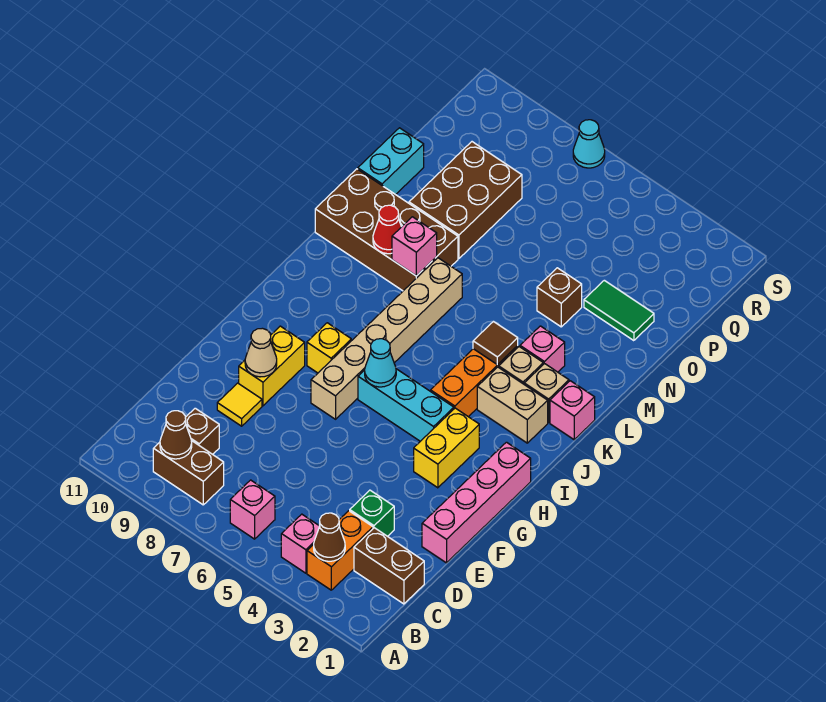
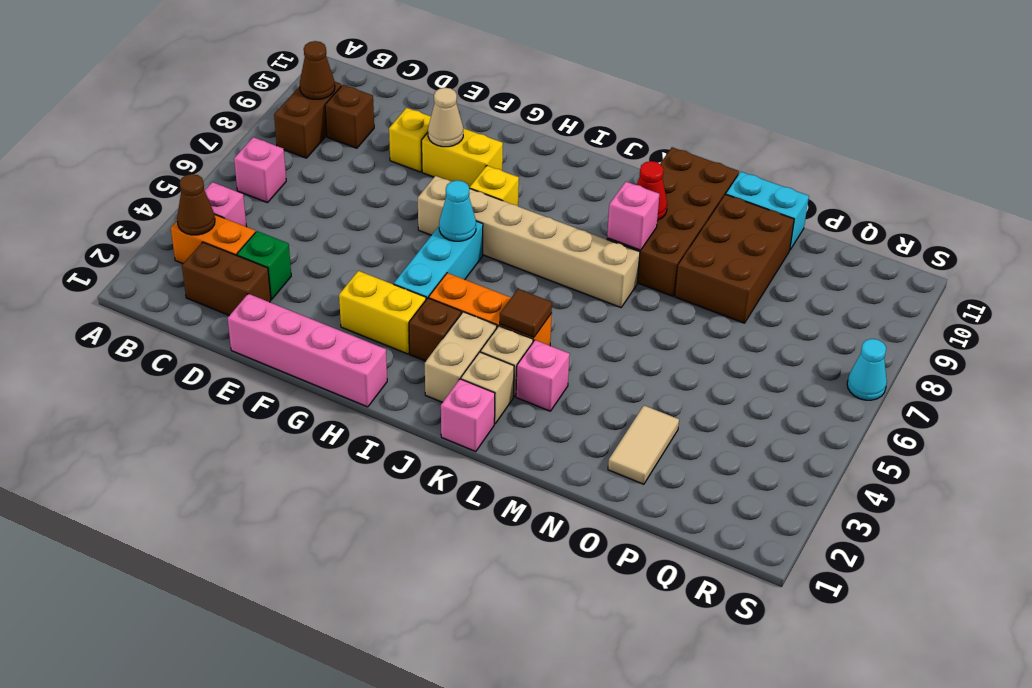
brown 1x2 brick [354,528,424,604] -> brown 1x2 brick turned to [182,242,271,316]
yellow 1x1 tile [217,383,262,426] -> yellow 1x1 brick [389,108,431,172]
brown 1x1 brick [537,268,582,327] -> brown 1x1 brick moved to [409,298,461,361]
brown 2x3 brick [409,142,522,259] -> brown 2x3 brick turned to [675,194,794,323]
green 1x2 tile [584,280,654,341] -> tan 1x2 tile [608,406,679,484]

